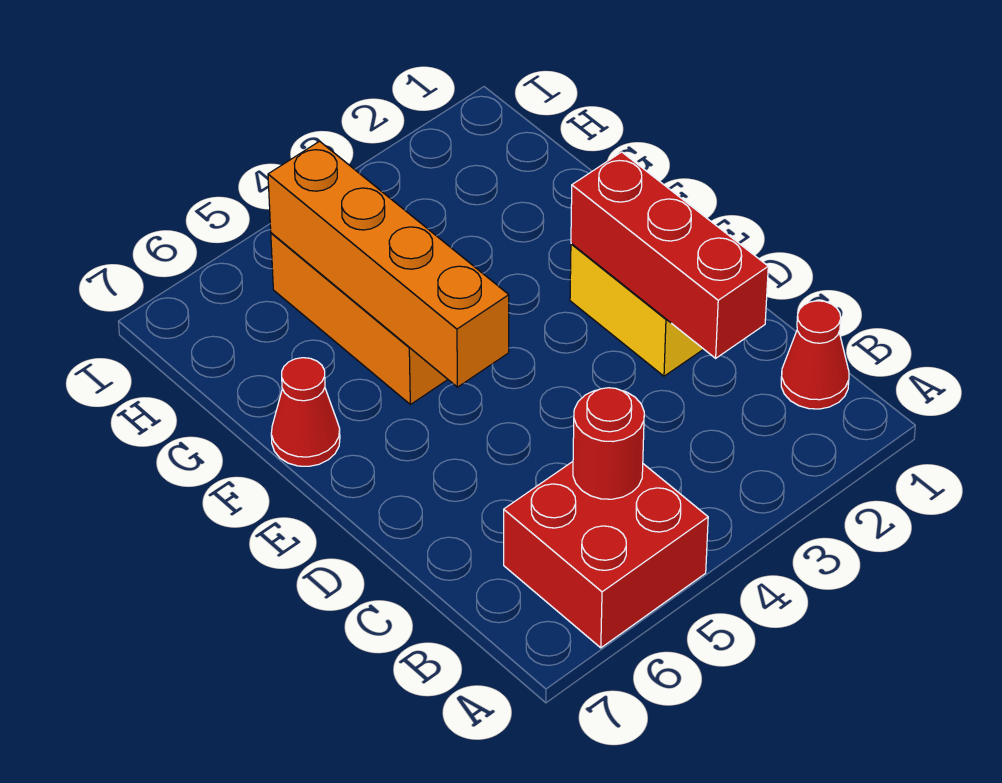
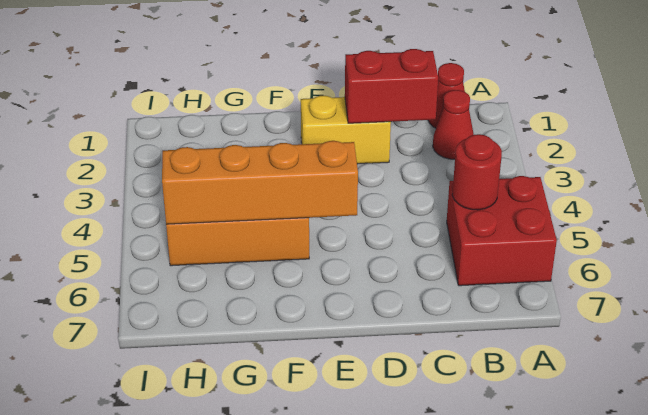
red 1x3 brick [571,152,768,358] -> red 1x2 brick [345,49,438,123]
red 1x1 cone [271,358,340,466] -> red 1x1 cone moved to [433,90,474,159]

